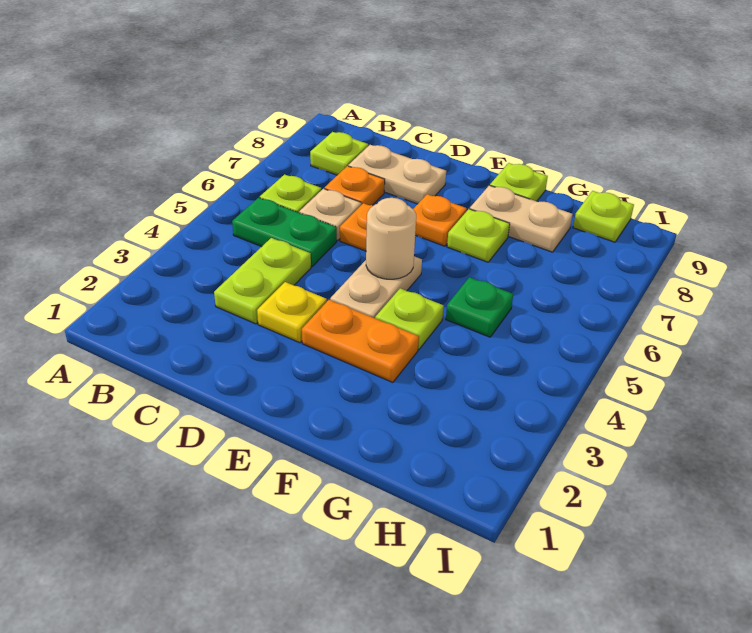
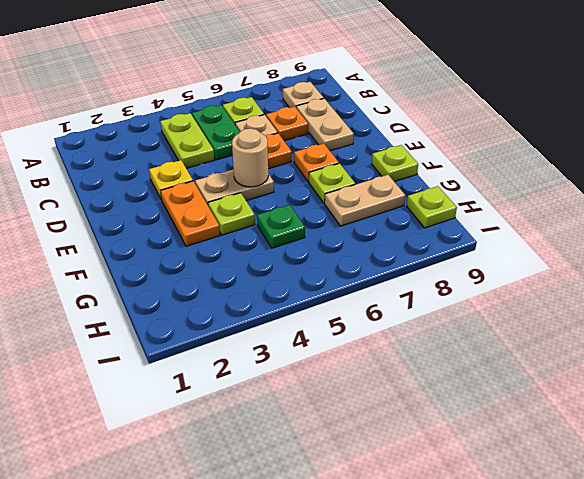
lime 1x1 plate [310,132,368,175] -> tan 1x1 plate [283,82,324,108]
lime 1x2 plate [214,238,311,324] -> lime 1x2 plate turned to [160,113,215,168]
tan 1x2 plate [470,185,573,252] -> tan 1x2 plate turned to [325,175,405,226]

